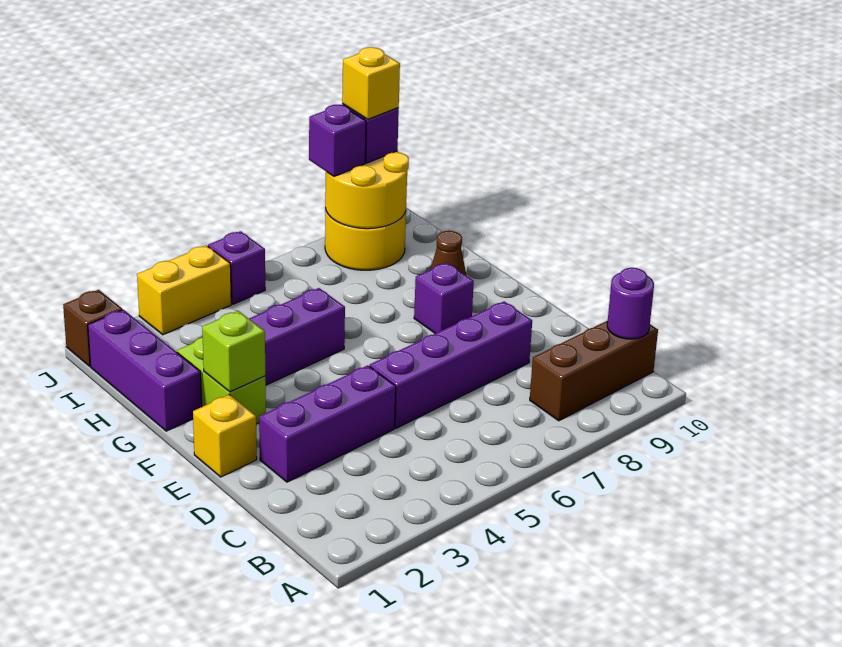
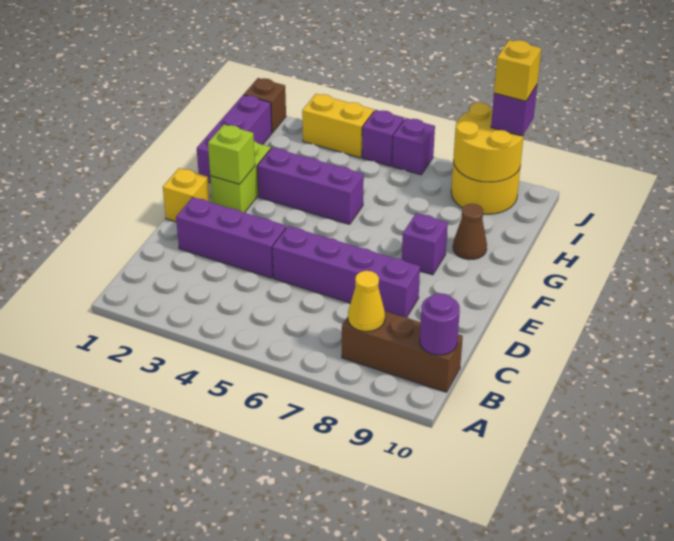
none -> yellow 1x1 cone [348,271,385,332]
purple 1x1 brick [309,105,366,176] -> purple 1x1 brick moved to [392,118,435,175]

